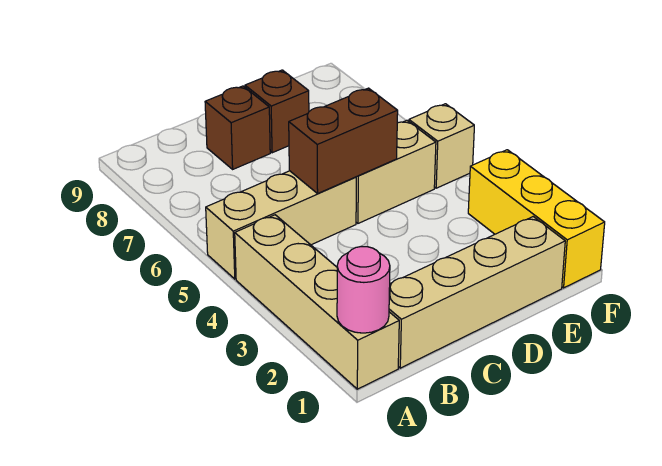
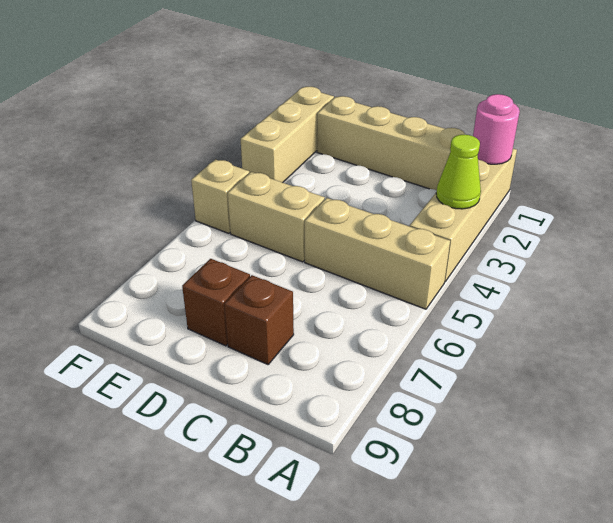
none -> lime 1x1 cone [436,135,481,209]
brown 1x2 brick [289,88,398,193] -> none
yellow 1x3 brick [468,150,605,288] -> tan 1x3 brick [241,87,334,183]

